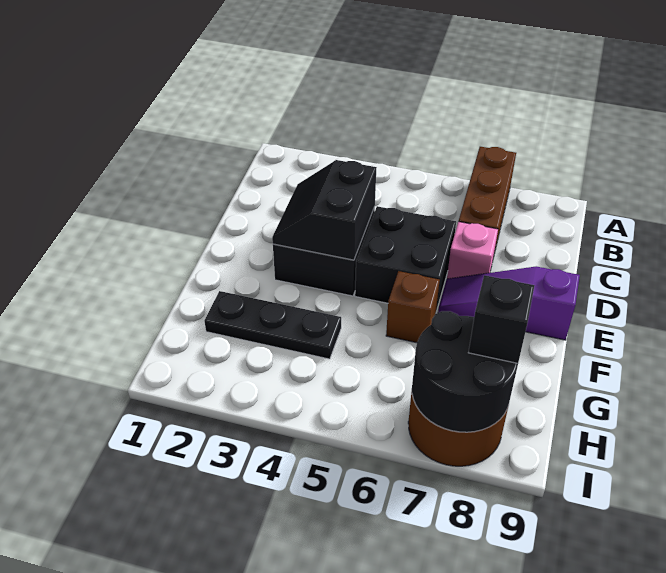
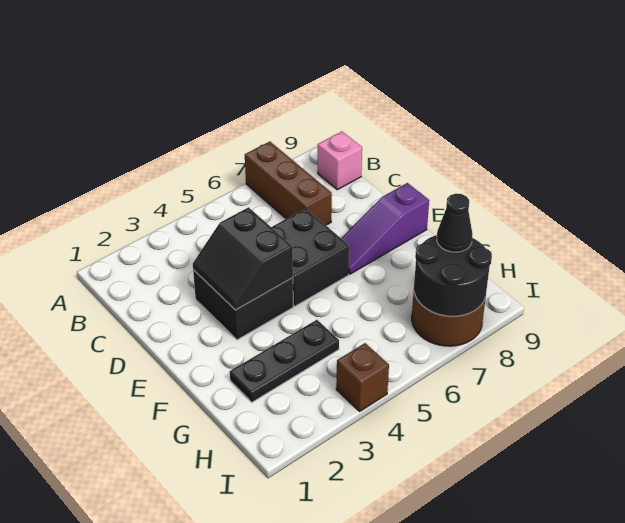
pink 1x1 brick [447,222,498,279] -> pink 1x1 brick moved to [318,132,362,190]
brown 1x1 brick [386,271,440,343] -> brown 1x1 brick moved to [336,343,389,411]
black 1x1 brick [468,275,535,363] -> black 1x1 cone [437,194,473,252]

